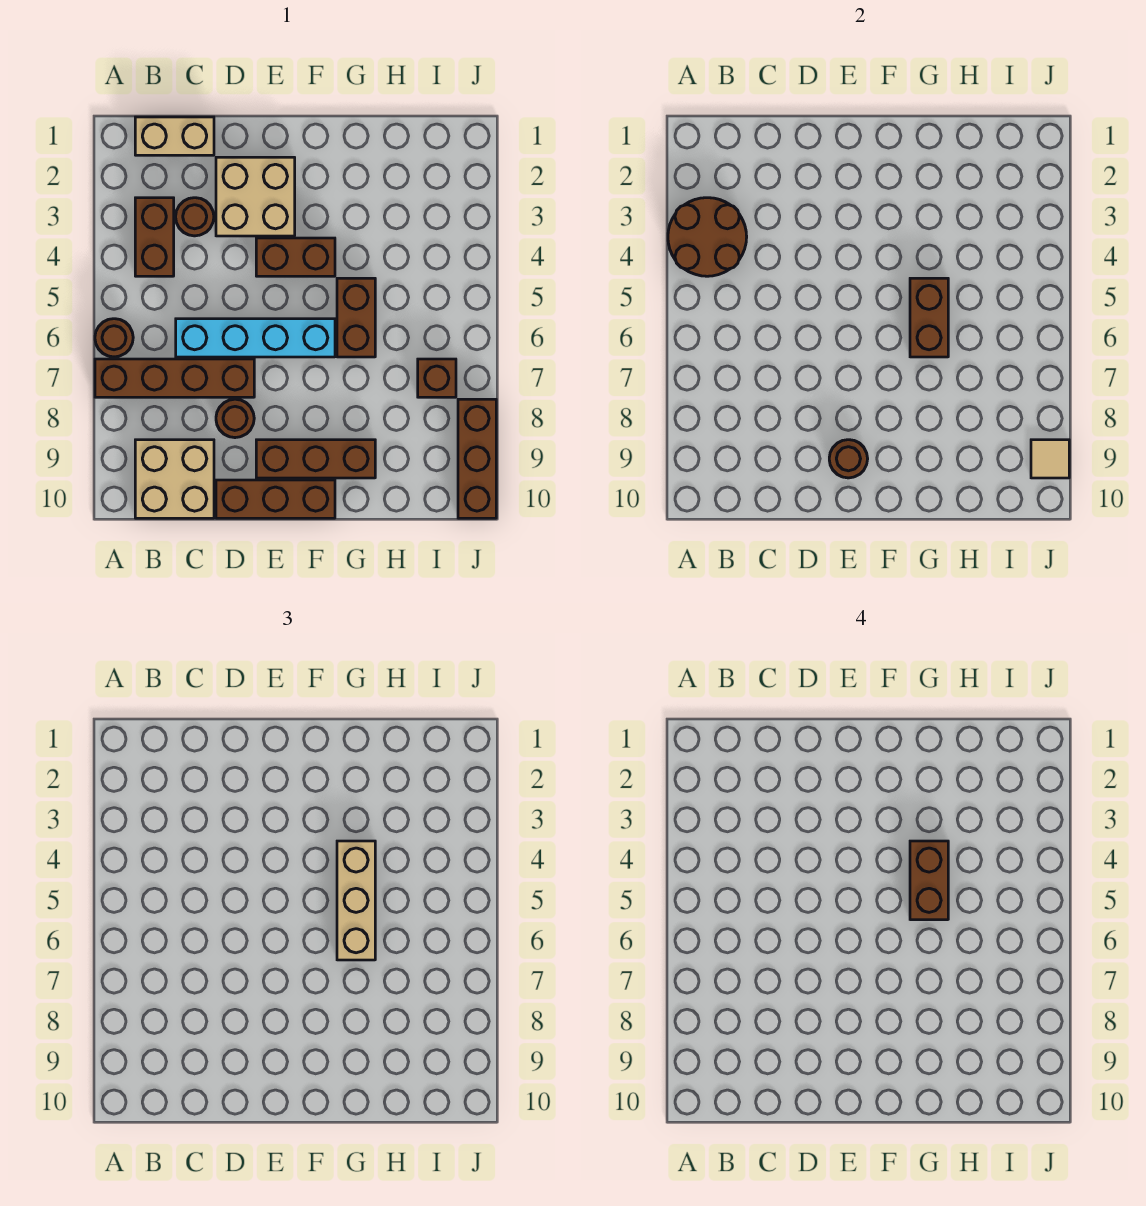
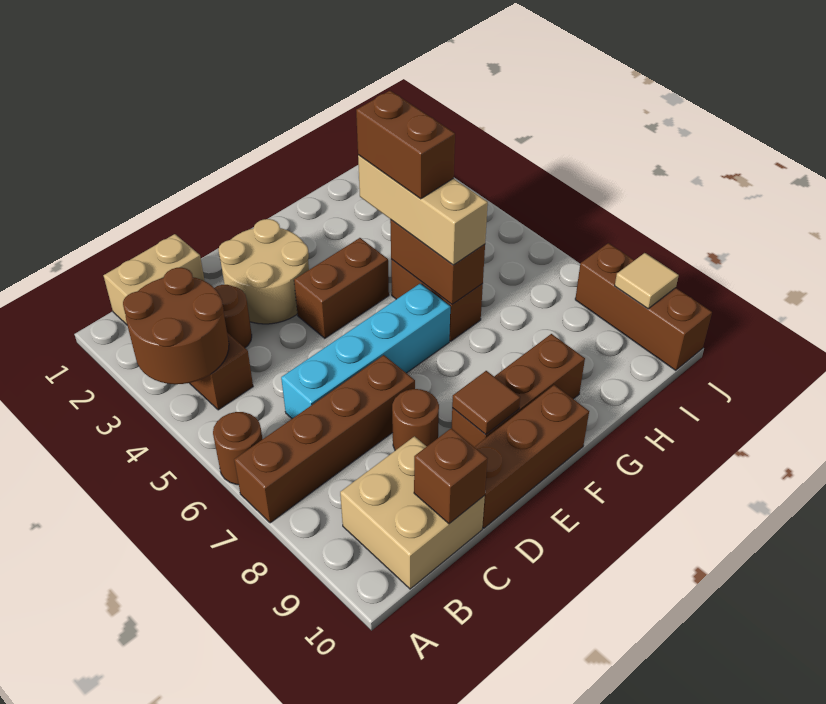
tan 2x2 brick [216,157,295,236] -> tan 2x2 round brick [218,219,309,324]
brown 1x1 round brick [829,440,868,478] -> brown 1x1 tile [452,371,520,434]
brown 1x1 brick [418,359,456,397] -> brown 1x1 brick moved to [414,428,488,524]

